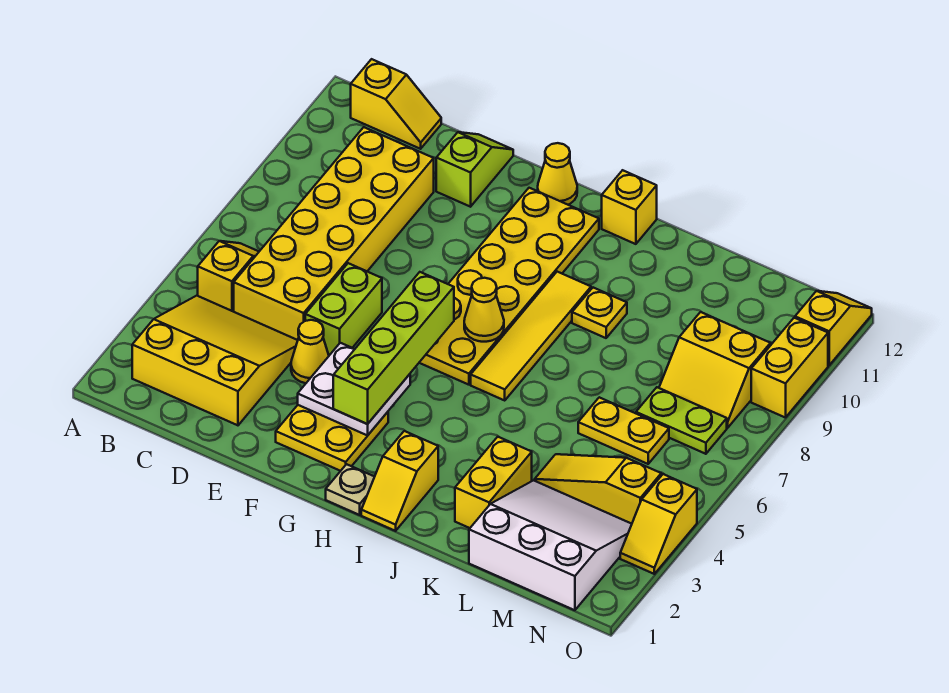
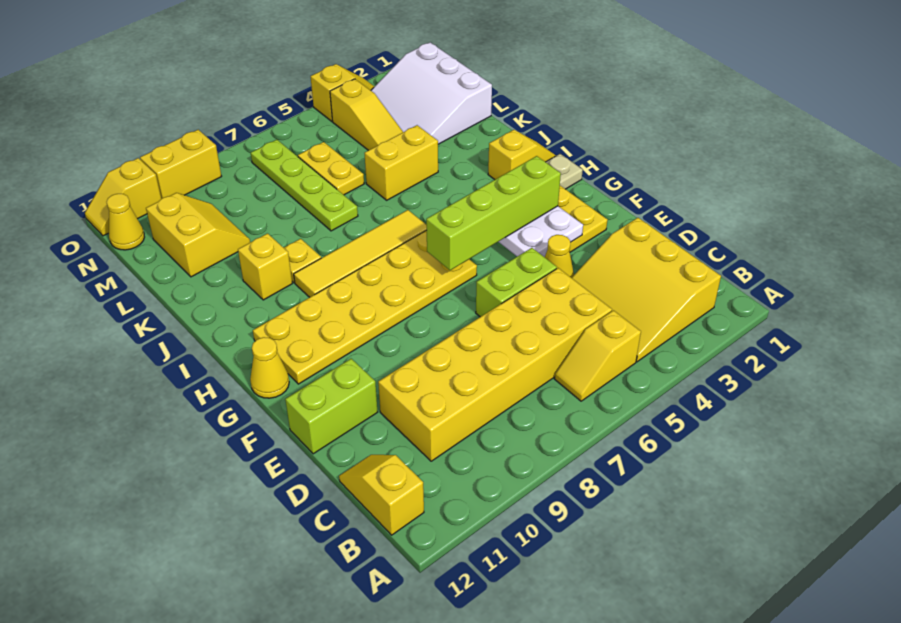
lime 1x2 slope [436,132,513,207] -> lime 1x2 brick [285,359,378,454]
yellow 1x1 cone [464,278,504,342] -> yellow 1x1 cone moved to [107,194,144,250]
yellow 1x1 brick [602,170,657,244] -> yellow 1x1 brick moved to [238,233,292,300]
yellow 1x2 brick [455,437,532,528] -> yellow 1x2 brick moved to [365,125,438,200]
lime 1x2 plate [636,387,727,454] -> lime 1x4 plate [251,139,358,231]
yellow 2x2 slope [659,312,770,428] -> yellow 2x2 slope moved to [146,193,250,277]

